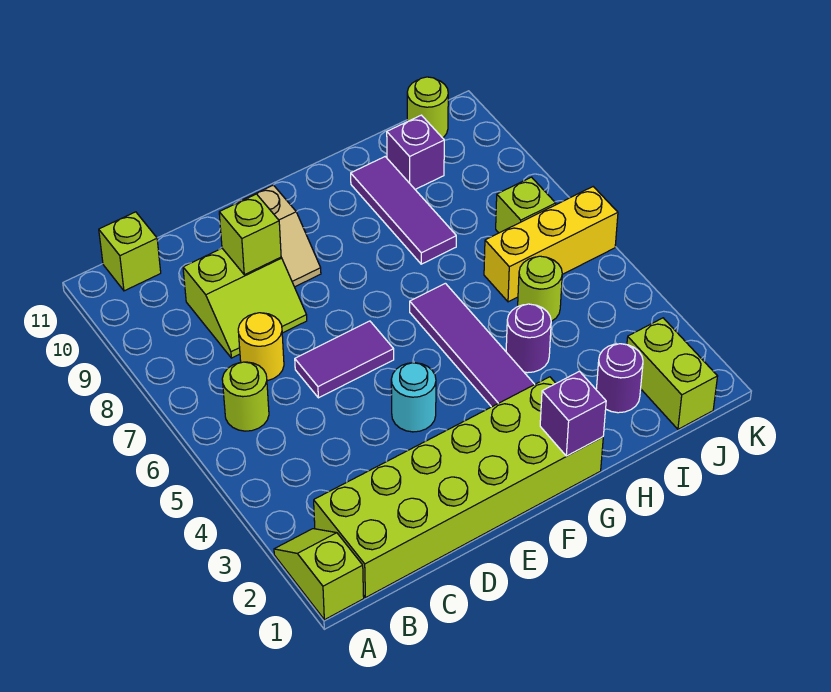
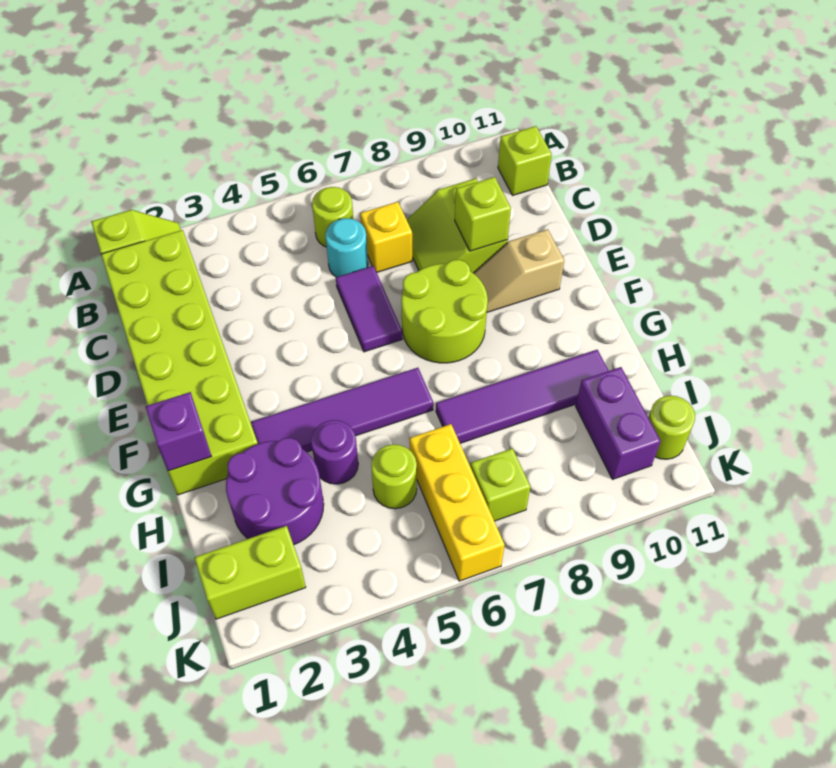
yellow 1x1 round brick [238,313,284,381] -> yellow 1x1 brick [360,202,412,272]
cyan 1x1 round brick [391,363,436,432] -> cyan 1x1 round brick moved to [325,218,368,277]
none -> lime 2x2 round brick [401,260,488,363]
purple 1x3 tile [351,157,456,264] -> purple 1x4 tile [436,350,609,443]
purple 1x1 round brick [596,344,643,413] -> purple 2x2 round brick [226,438,324,545]
purple 1x1 brick [387,115,444,189] -> purple 1x2 brick [576,367,661,479]

